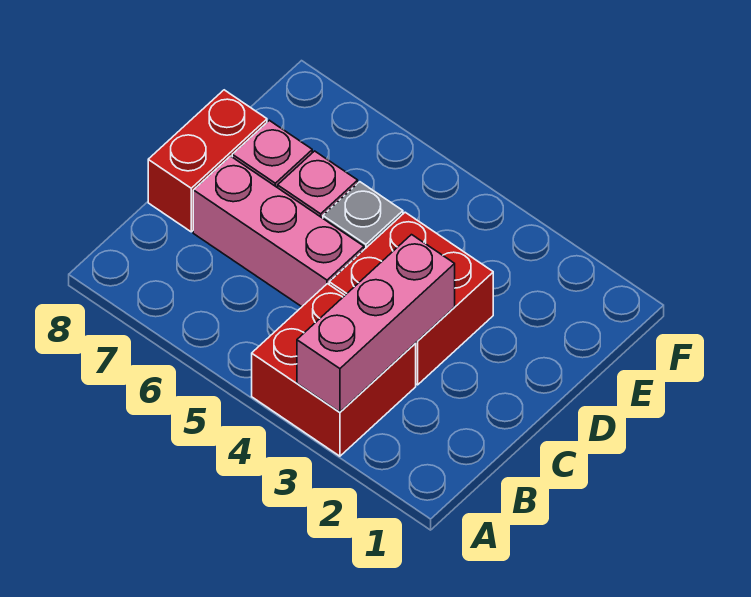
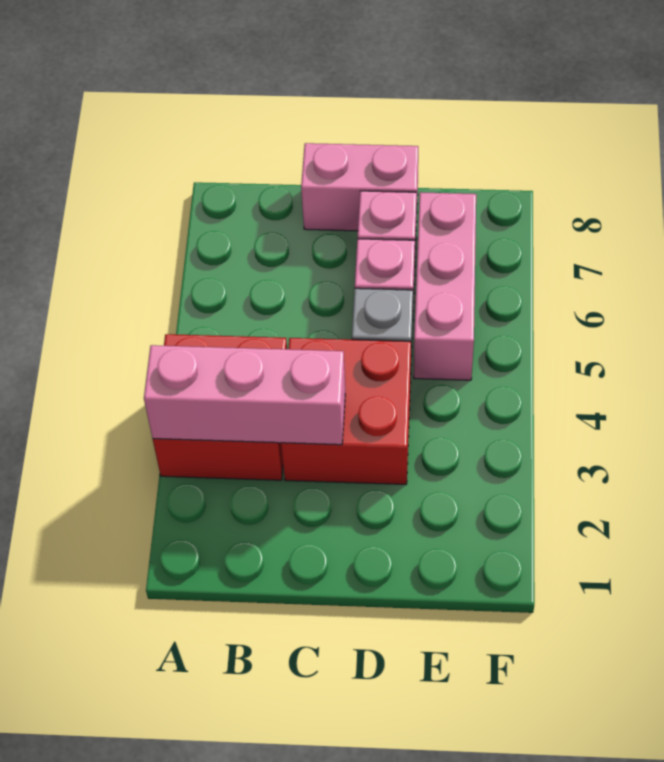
pink 1x3 brick [193,156,364,307] -> pink 1x3 brick moved to [414,192,476,380]
red 1x2 brick [148,90,267,232] -> pink 1x2 brick [301,143,418,231]

